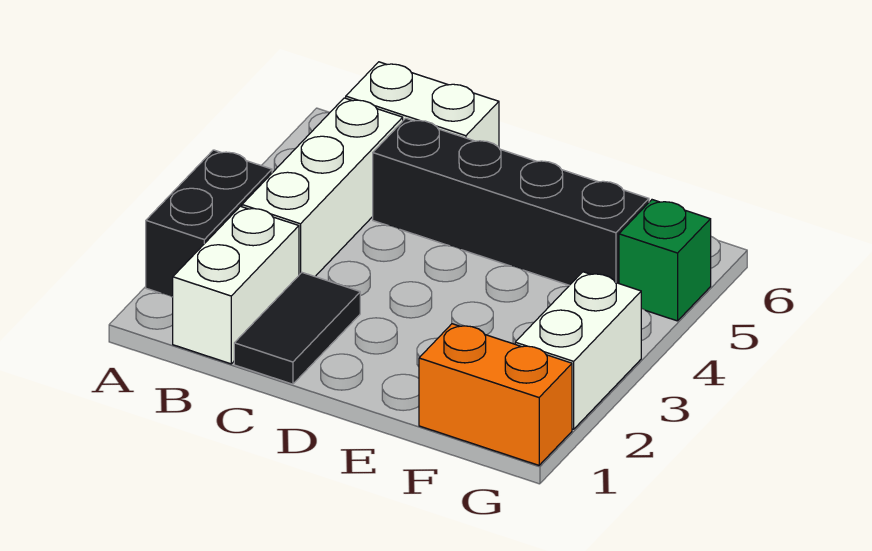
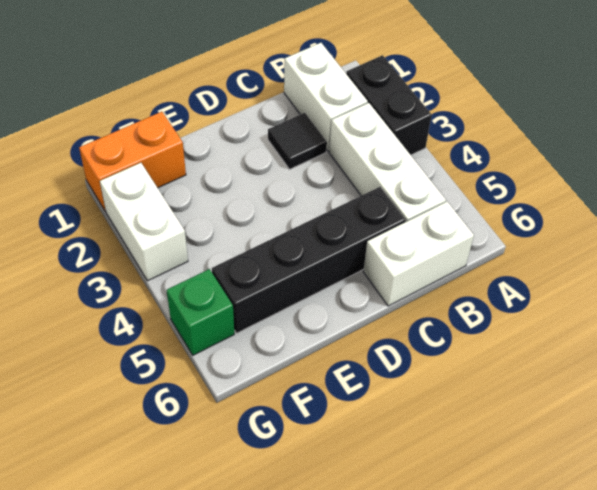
black 1x2 tile [234,273,360,384] -> black 1x1 tile [268,113,327,169]

